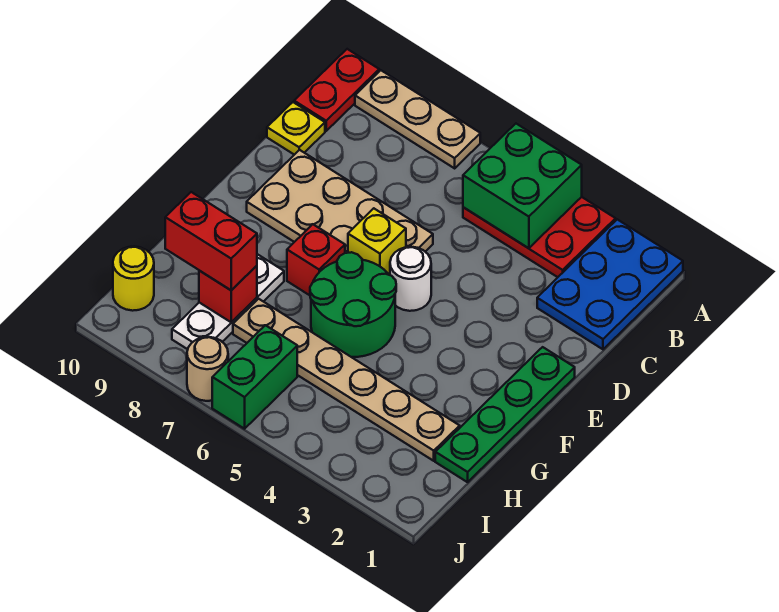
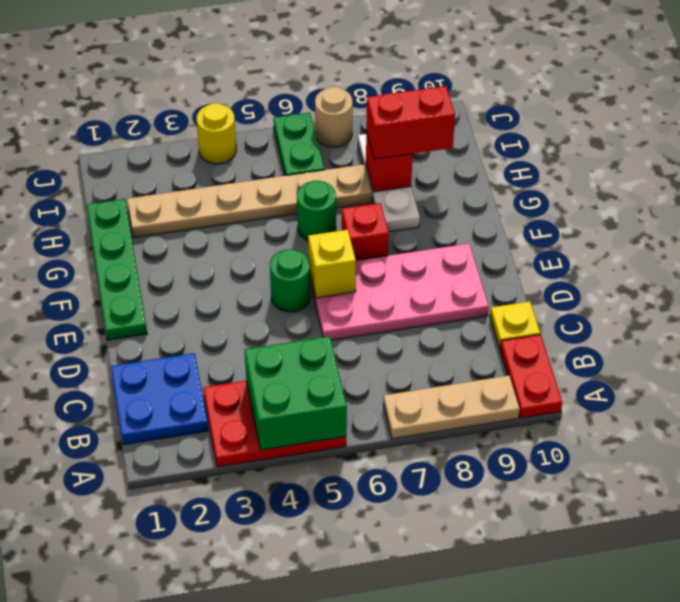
blue 2x3 plate [537,219,683,349] -> blue 2x2 plate [111,353,208,445]
tan 2x4 plate [247,150,433,253] -> pink 2x4 plate [310,244,489,340]
white 1x1 round brick [390,247,431,311] -> green 1x1 round brick [270,249,311,312]
green 2x2 round brick [310,252,396,357] -> green 1x1 round brick [297,181,336,240]
green 1x2 brick [212,325,297,429] -> green 1x2 plate [273,113,324,176]
yellow 1x1 round brick [113,246,154,311] -> yellow 1x1 round brick moved to [197,103,236,164]

